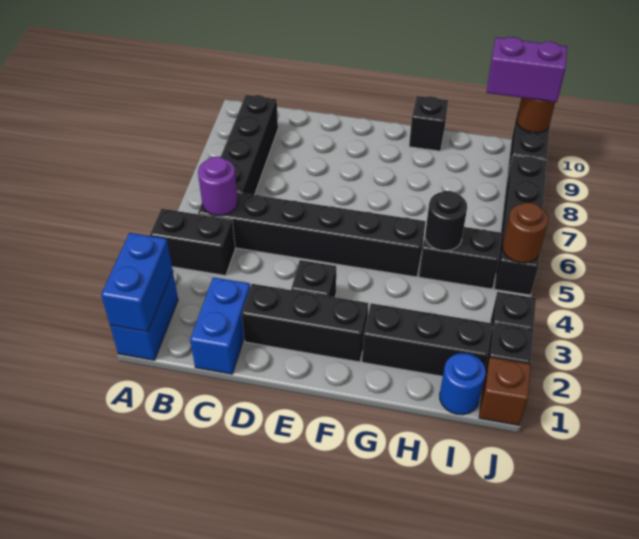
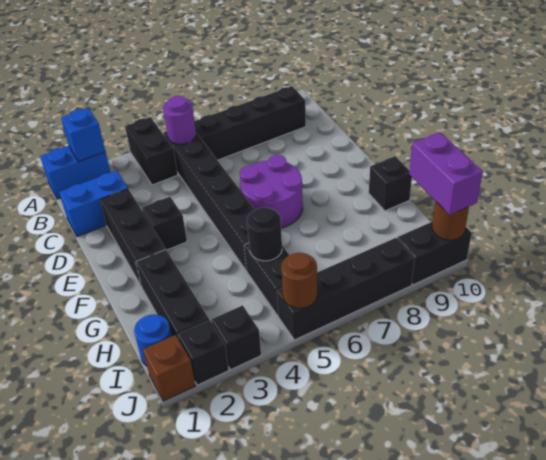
blue 1x2 brick [101,233,173,332] -> blue 1x1 brick [61,108,106,162]
none -> purple 2x2 round brick [240,155,303,228]

